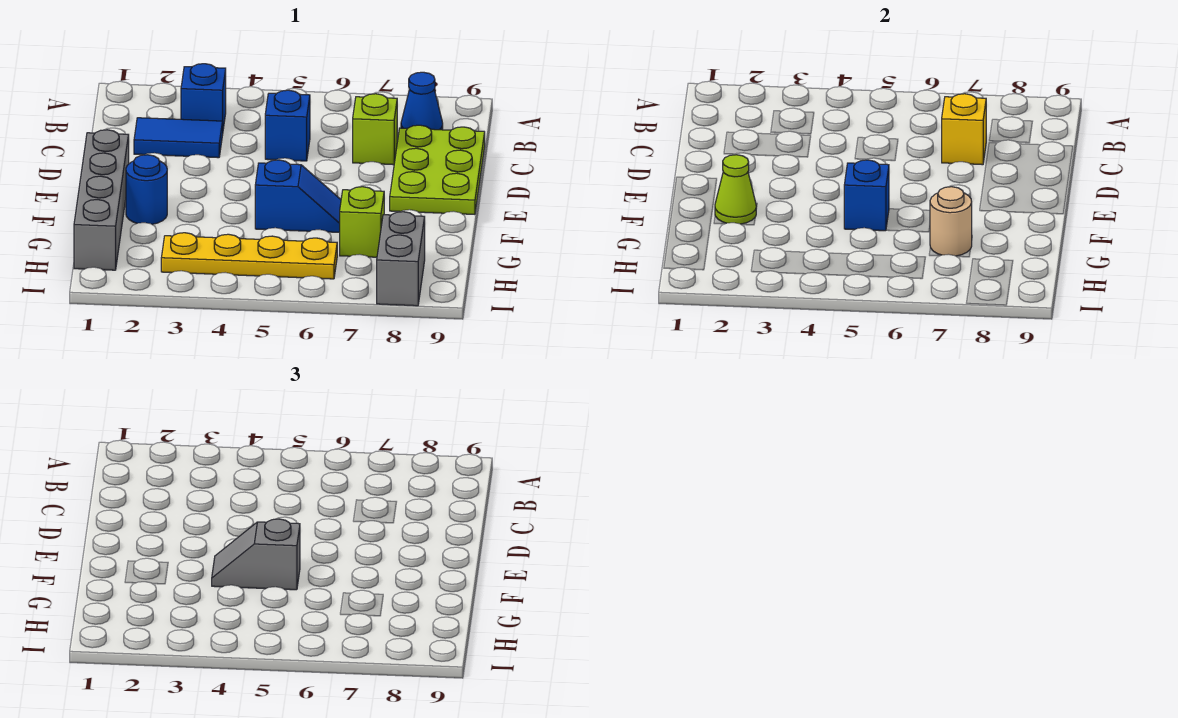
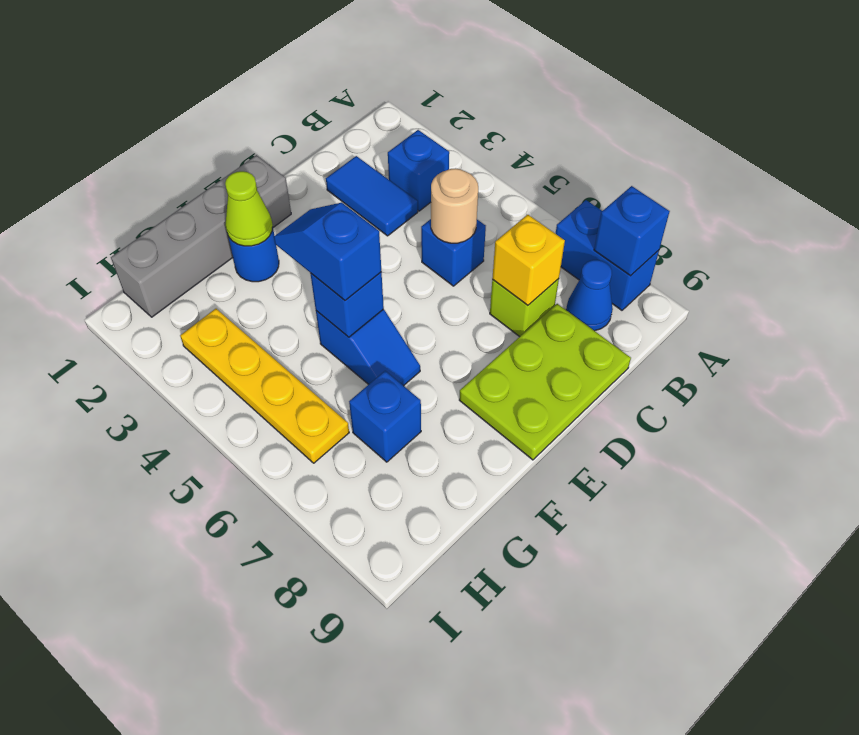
none -> blue 1x2 brick [556,200,659,310]
none -> blue 1x1 brick [594,186,670,276]
grey 1x2 slope [212,519,300,590] -> blue 1x2 slope [274,203,381,300]
lime 1x1 brick [340,187,384,257] -> blue 1x1 brick [349,371,421,462]
tan 1x1 round brick [930,187,972,256] -> tan 1x1 round brick moved to [431,168,478,243]
grey 1x2 brick [377,212,425,306] -> none

